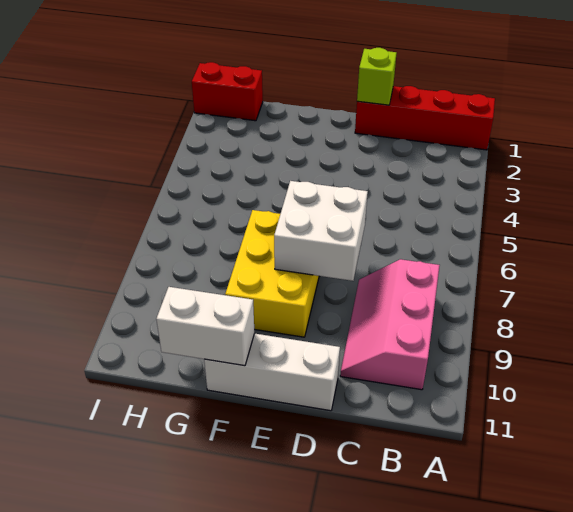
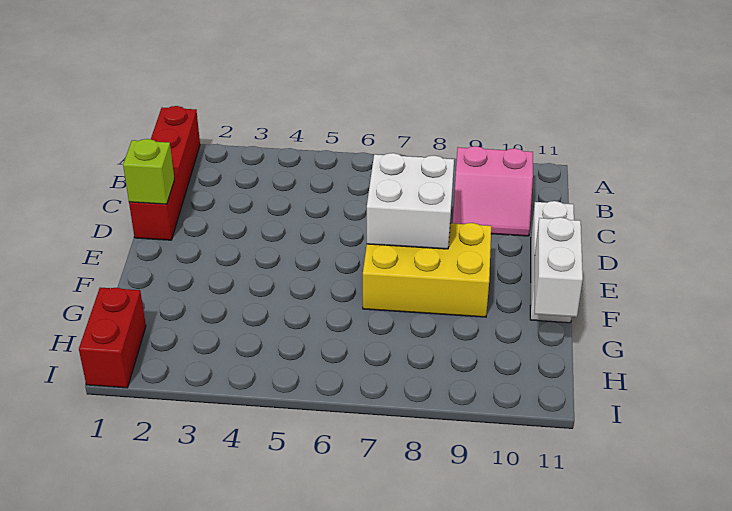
pink 2x3 slope [340,259,440,390] -> pink 2x2 slope [453,146,533,236]

